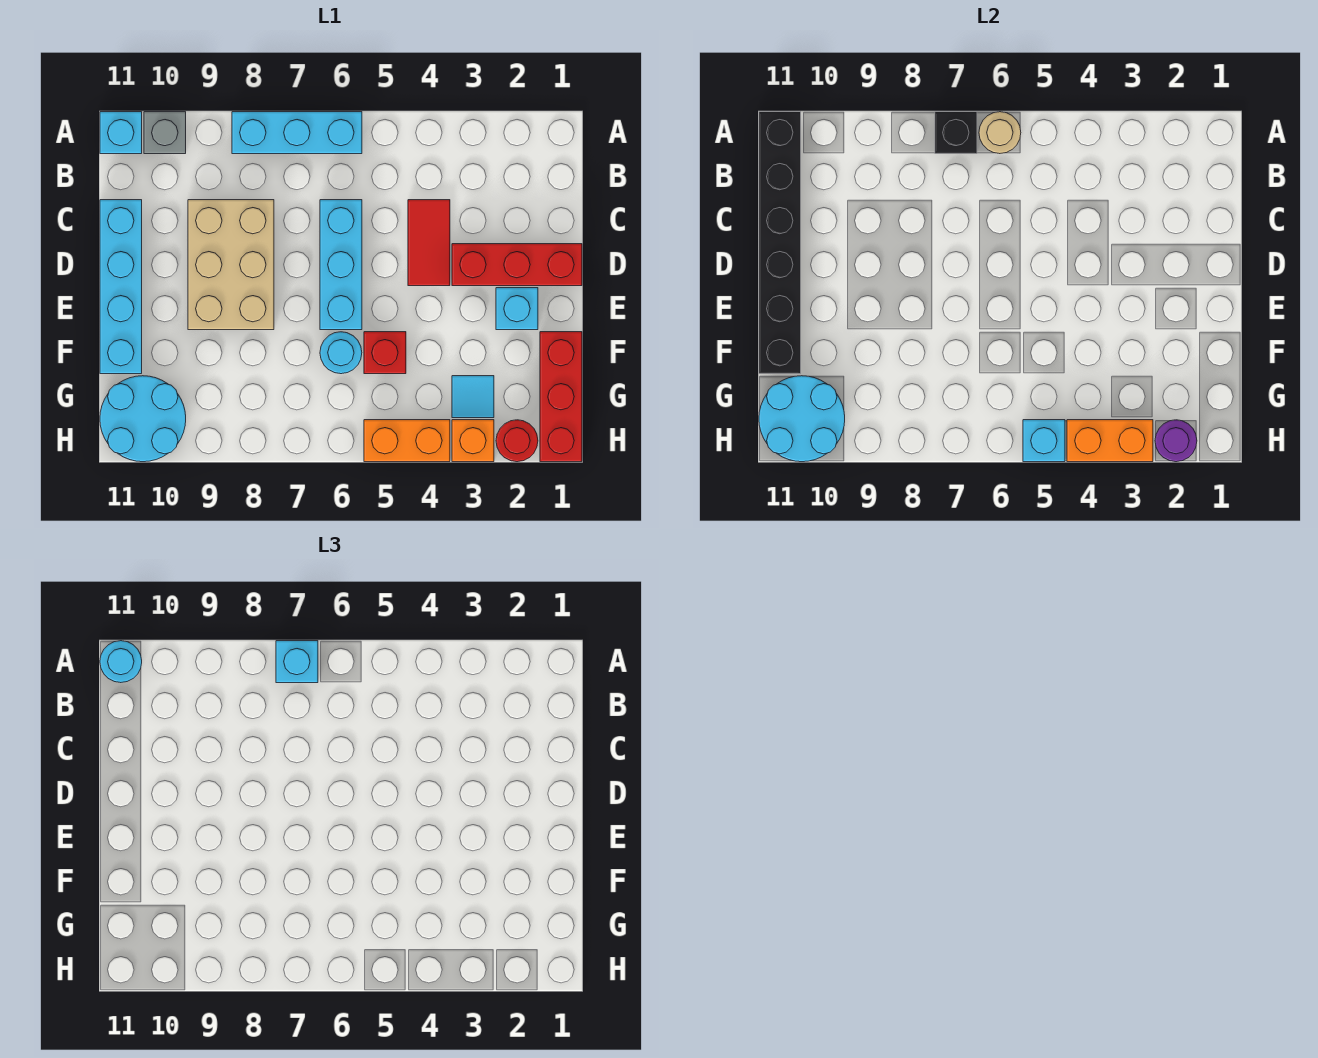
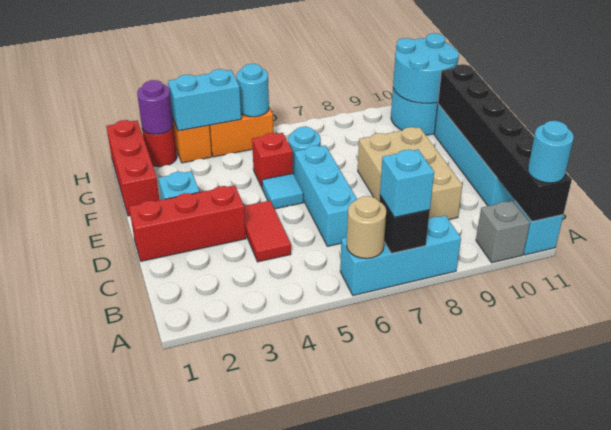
cyan 1x1 tile [452,376,494,418] -> cyan 1x1 tile moved to [262,174,303,209]
orange 1x2 brick [1067,420,1153,462] -> cyan 1x2 brick [168,69,241,131]
cyan 1x1 brick [1023,420,1065,462] -> cyan 1x1 round brick [236,64,269,117]

